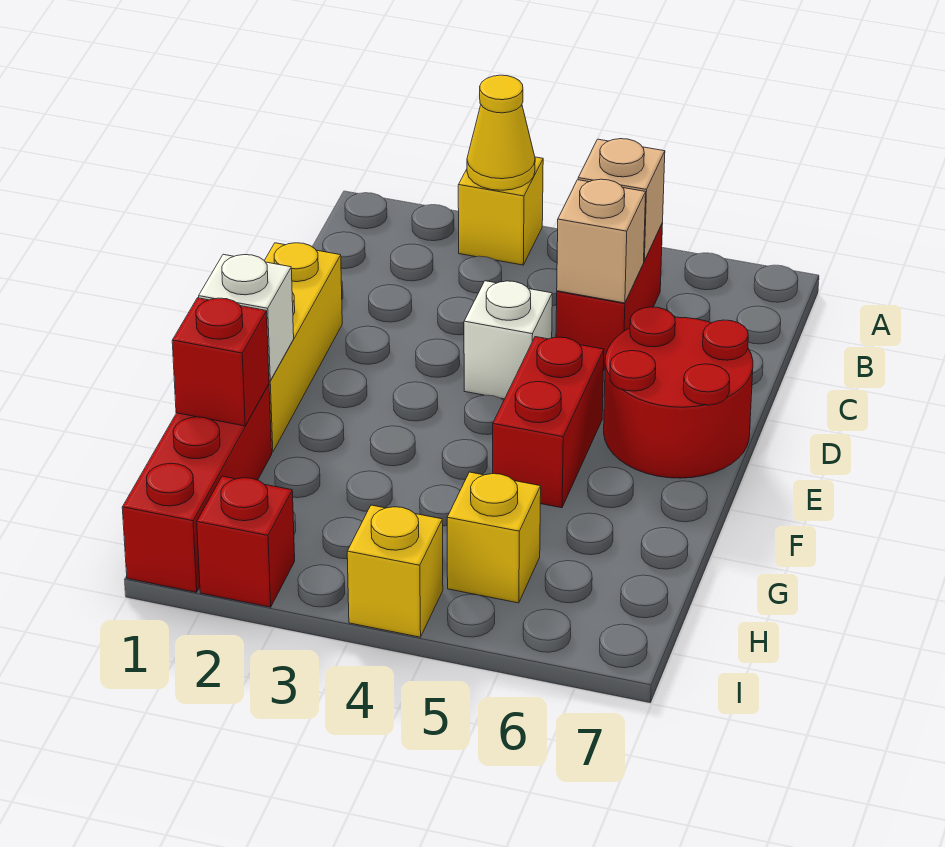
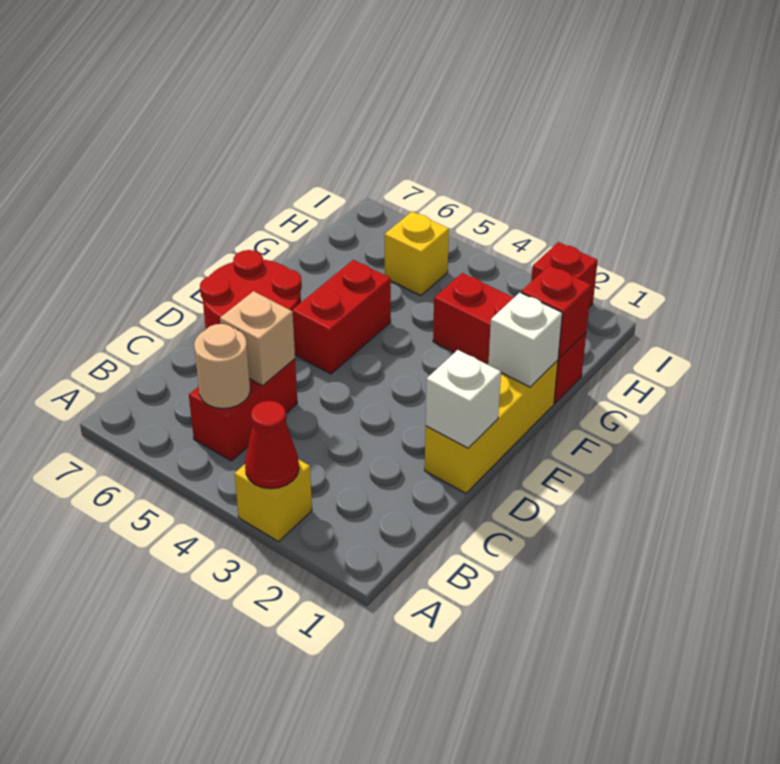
yellow 1x1 cone [467,75,535,190] -> red 1x1 cone [245,401,299,489]
tan 1x1 brick [578,139,665,261] -> tan 1x1 round brick [194,324,250,409]
white 1x1 brick [464,281,552,399] -> white 1x1 brick moved to [426,350,501,448]
red 1x3 brick [122,385,272,592] -> red 1x3 brick turned to [433,273,586,403]
yellow 1x1 brick [347,505,443,637] -> none

